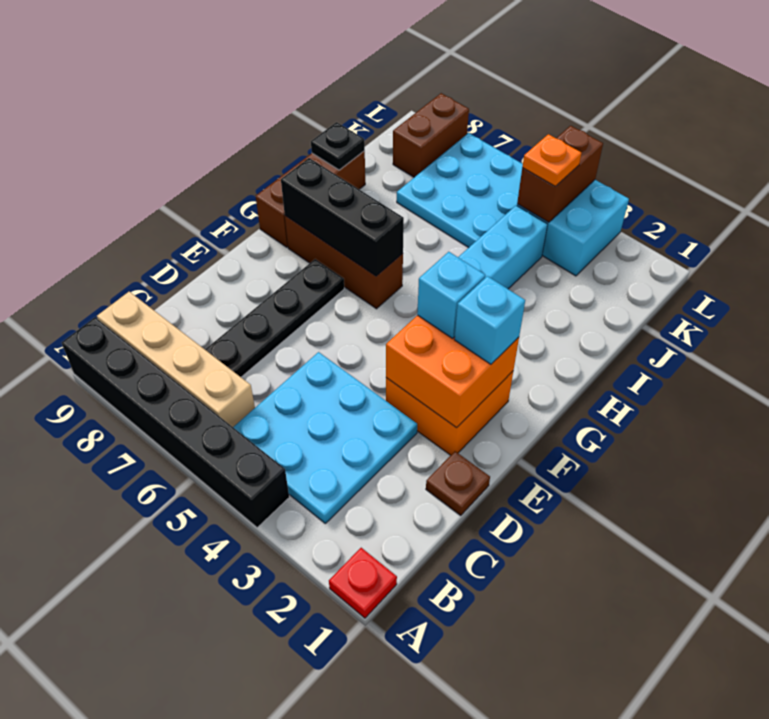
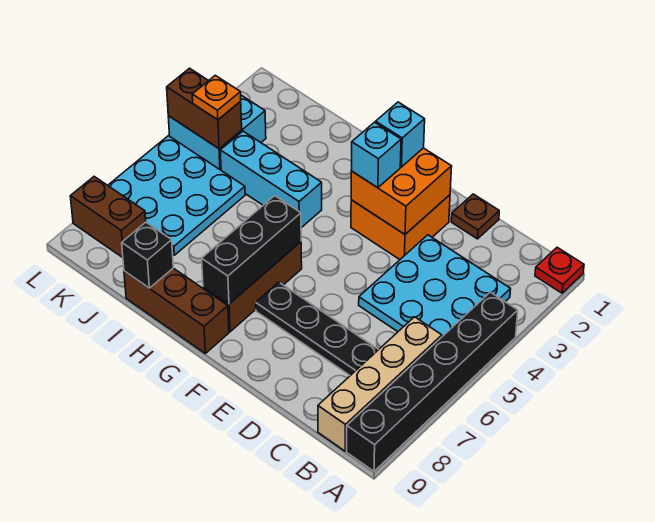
black 1x1 plate [311,122,365,170] -> black 1x1 brick [122,222,173,288]

